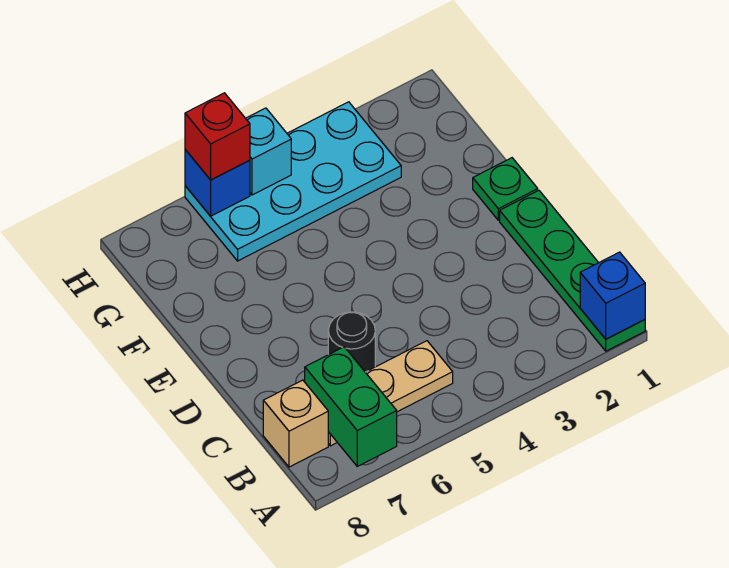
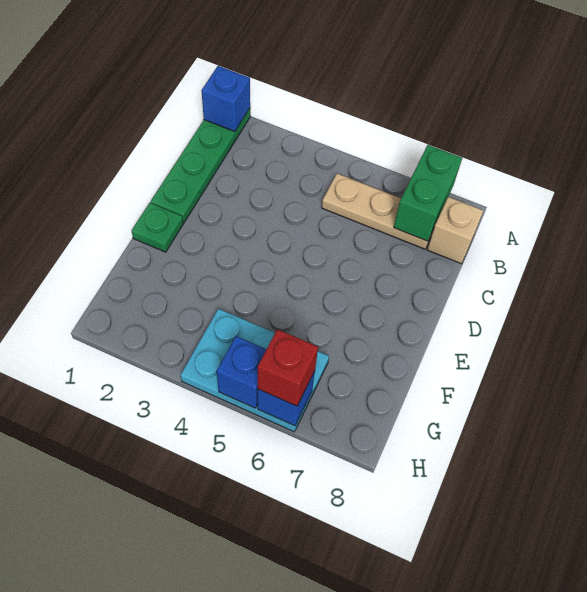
black 1x1 round brick [328,312,375,372] -> none
cyan 2x4 plate [185,102,401,261] -> cyan 2x3 plate [180,309,329,432]
cyan 1x1 brick [246,108,291,195] -> blue 1x1 brick [217,336,266,408]

